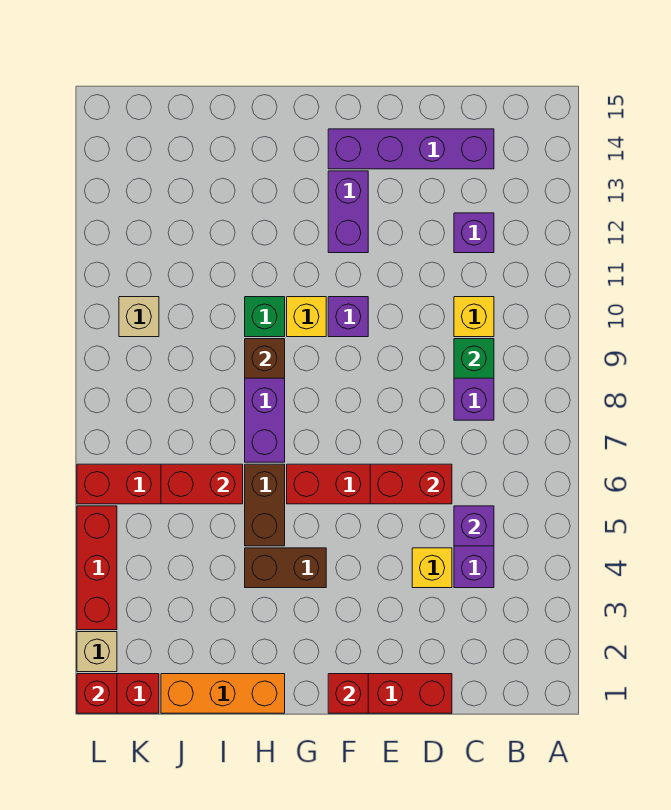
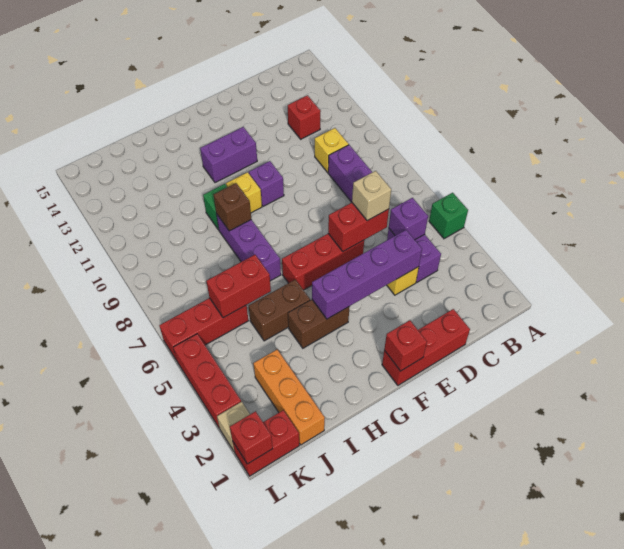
green 1x1 brick [454,339,494,378] -> green 1x1 brick moved to [429,193,468,239]
purple 1x1 brick [454,213,494,253] -> red 1x1 brick [288,95,321,139]
purple 1x4 brick [328,129,494,169] -> purple 1x4 brick moved to [312,230,422,319]
purple 1x2 brick [328,171,368,253] -> purple 1x2 brick turned to [200,127,257,183]
orange 1x3 brick [161,674,285,713] -> orange 1x3 brick turned to [254,350,325,445]
brown 1x2 brick [245,464,285,546] -> brown 1x2 brick turned to [249,280,310,341]
tan 1x1 brick [119,297,159,337] -> tan 1x1 brick moved to [352,171,391,221]

